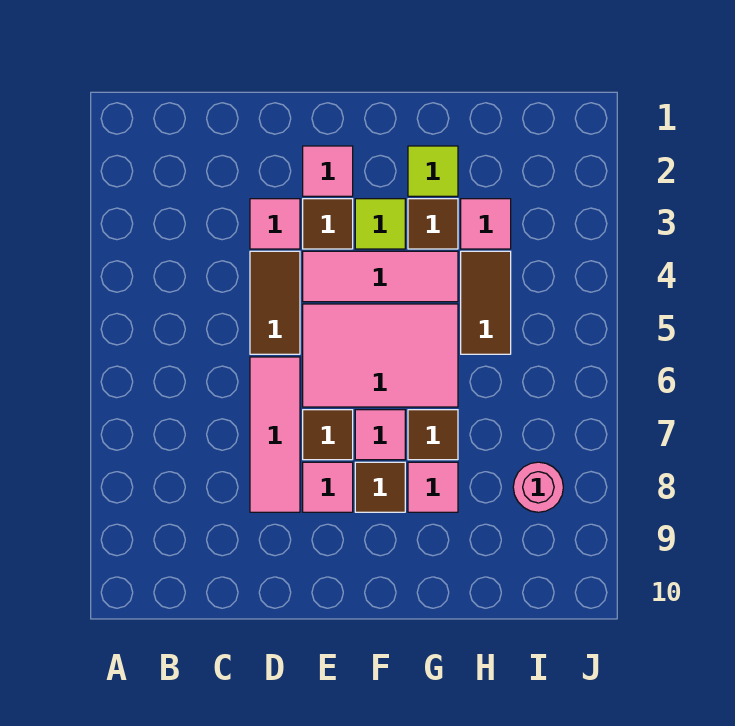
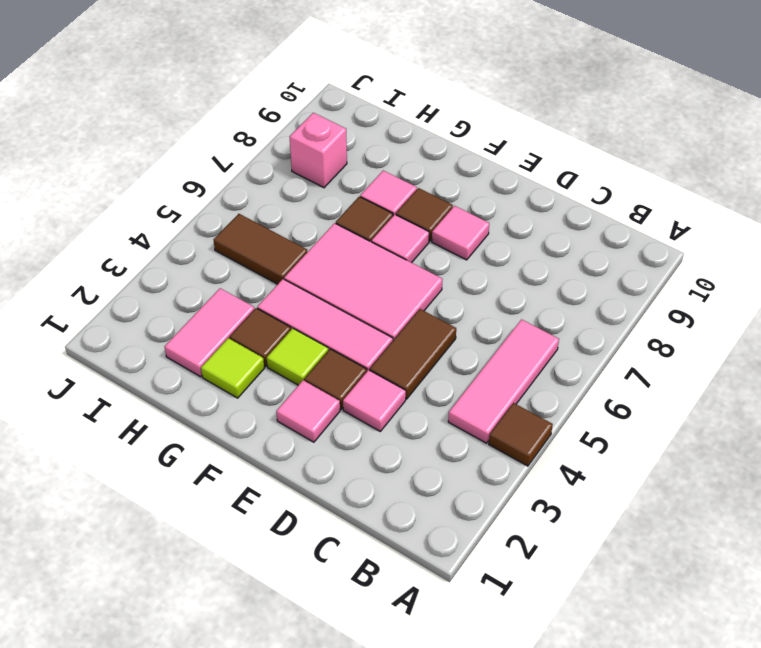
pink 1x3 tile [250,357,300,512] -> pink 1x3 tile moved to [448,320,559,443]
brown 1x1 tile [303,410,353,460] -> brown 1x1 tile moved to [489,403,553,466]
pink 1x1 tile [461,199,511,249] -> pink 1x2 tile [165,288,254,377]
brown 1x2 tile [461,251,511,354] -> brown 1x2 tile turned to [214,214,307,284]
pink 1x1 round brick [513,462,563,512] -> pink 1x1 brick [290,113,347,188]

